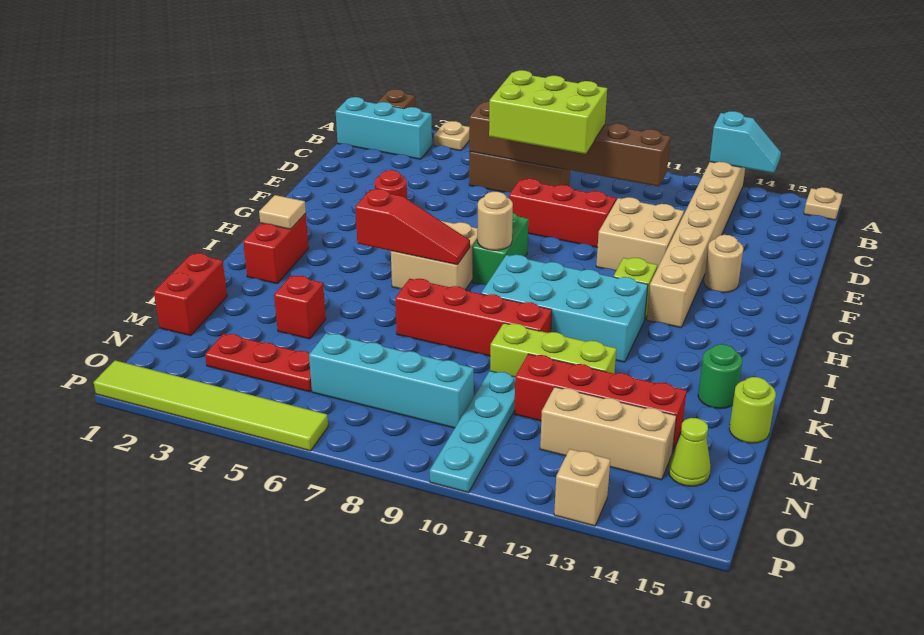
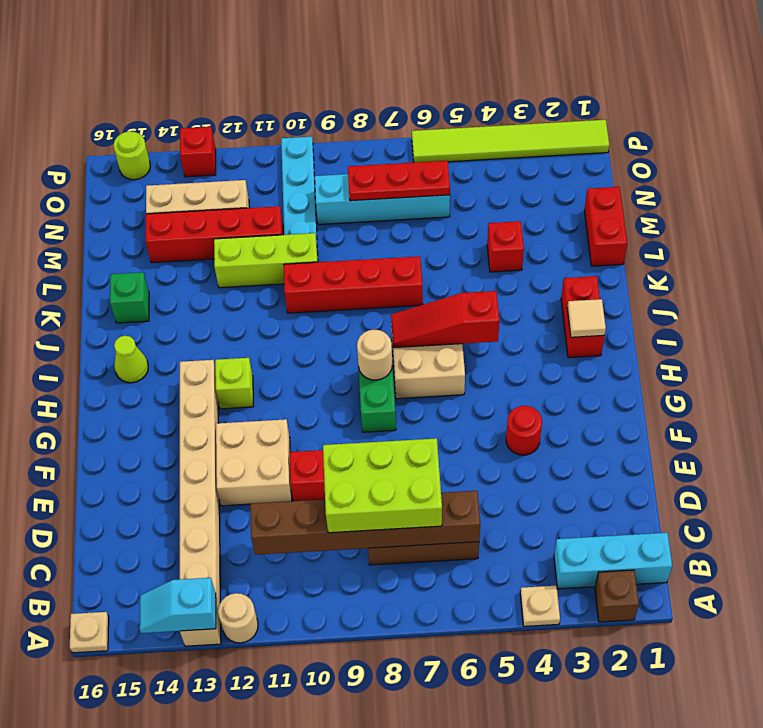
tan 1x1 round brick [704,235,743,293] -> tan 1x1 round brick moved to [218,593,258,643]
cyan 2x4 brick [481,255,648,362] -> none
green 1x1 round brick [698,344,742,409] -> green 1x1 brick [110,272,149,323]
lime 1x1 round brick [729,377,776,443] -> lime 1x1 round brick moved to [113,131,150,180]
red 1x3 plate [205,333,312,392] -> red 1x3 plate moved to [348,161,450,201]
lime 1x1 cone [668,418,711,486] -> lime 1x1 cone moved to [114,336,148,383]
tan 1x1 brick [554,449,610,526] -> red 1x1 brick [180,127,216,177]

